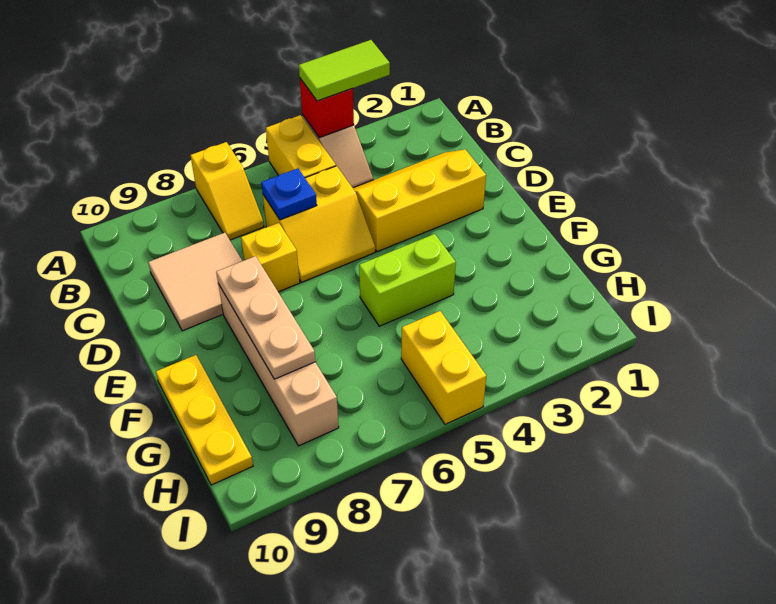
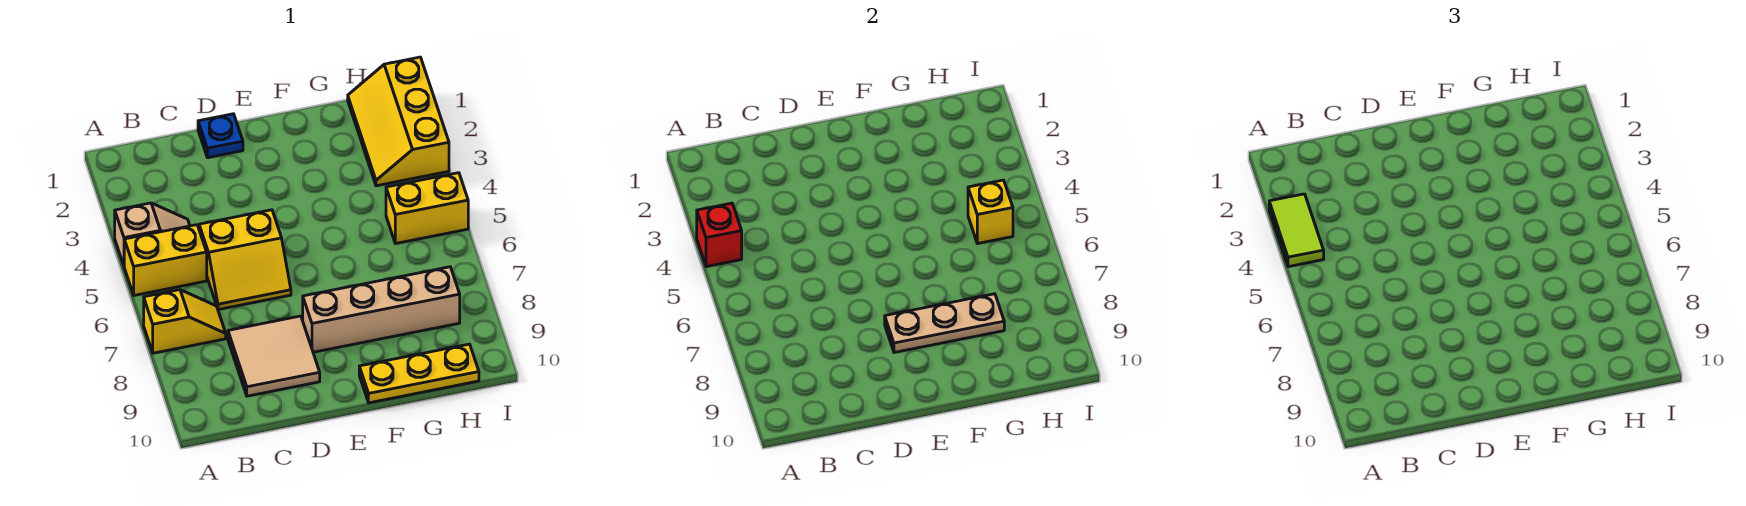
yellow 2x3 slope [353,149,486,252] -> yellow 2x3 slope moved to [348,57,449,186]
yellow 2x2 slope [263,166,375,282] -> yellow 2x2 slope turned to [199,210,291,310]
blue 1x1 plate [261,168,317,220] -> blue 1x1 plate moved to [198,114,243,158]
yellow 1x1 brick [241,223,300,292] -> yellow 1x1 brick moved to [968,180,1013,244]
lime 1x2 brick [359,234,456,326] -> none

